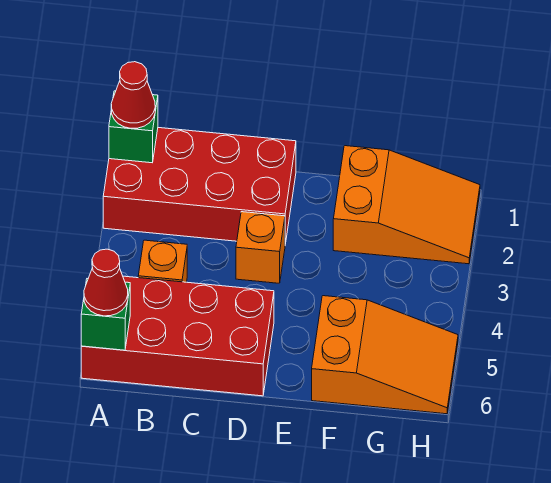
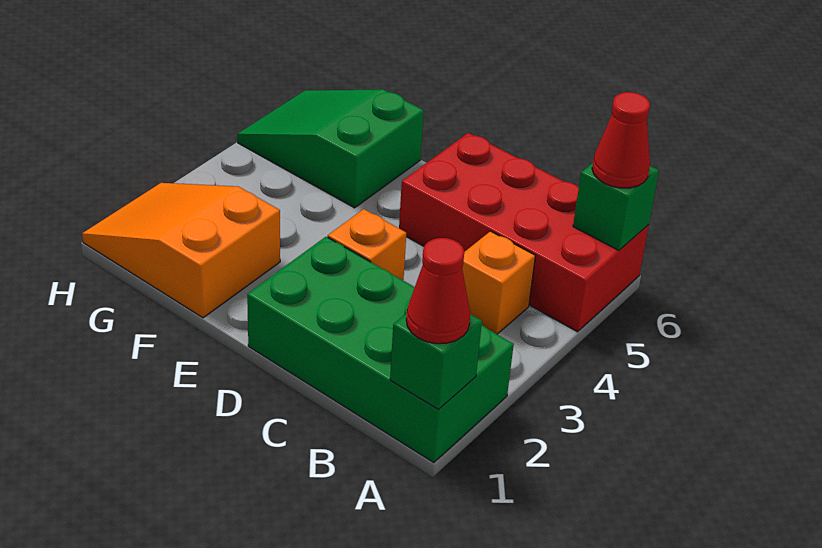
red 2x4 brick [103,128,296,244] -> green 2x4 brick [247,237,514,463]
orange 2x3 slope [312,296,458,414] -> green 2x3 slope [237,89,424,208]

